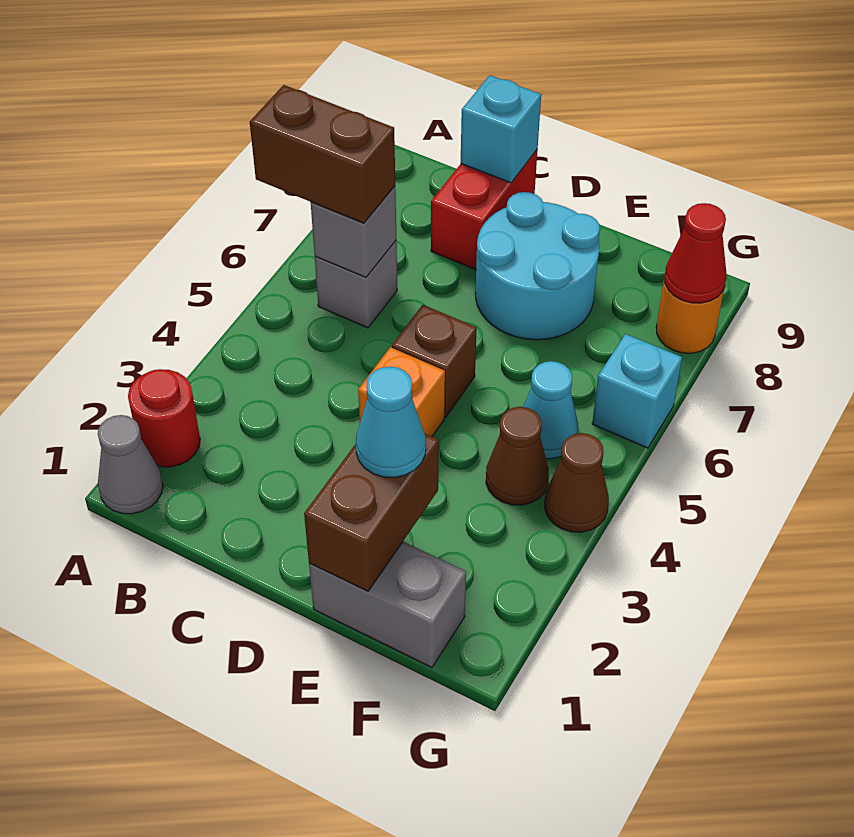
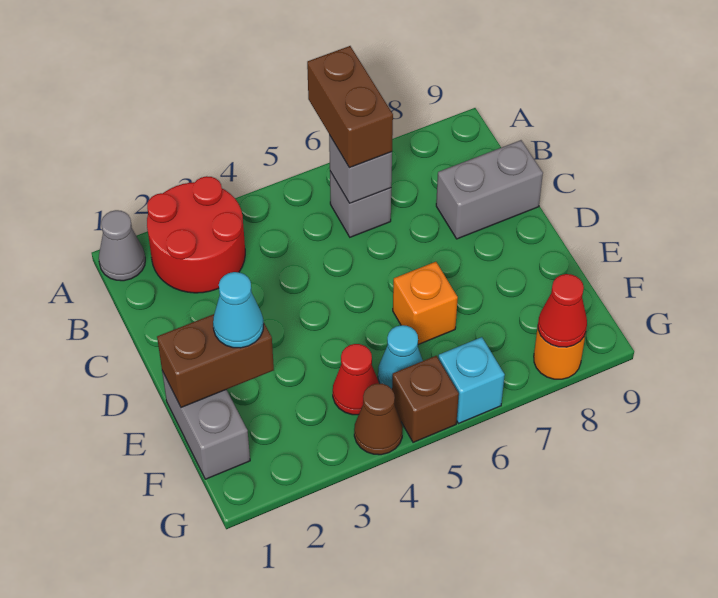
red 1x1 round brick [128,369,200,467] -> red 2x2 round brick [147,176,245,293]
red 1x2 brick [431,149,538,270] -> grey 1x2 brick [436,140,543,239]
cyan 1x1 brick [461,75,541,183] -> none
orange 1x1 brick [358,347,445,436] -> orange 1x1 brick moved to [393,262,458,345]
brown 1x1 brick [392,305,477,417] -> brown 1x1 brick moved to [392,356,459,442]
cyan 2x2 round brick [475,192,600,340] -> none
brown 1x1 cone [486,407,549,505] -> red 1x1 cone [333,344,379,415]

